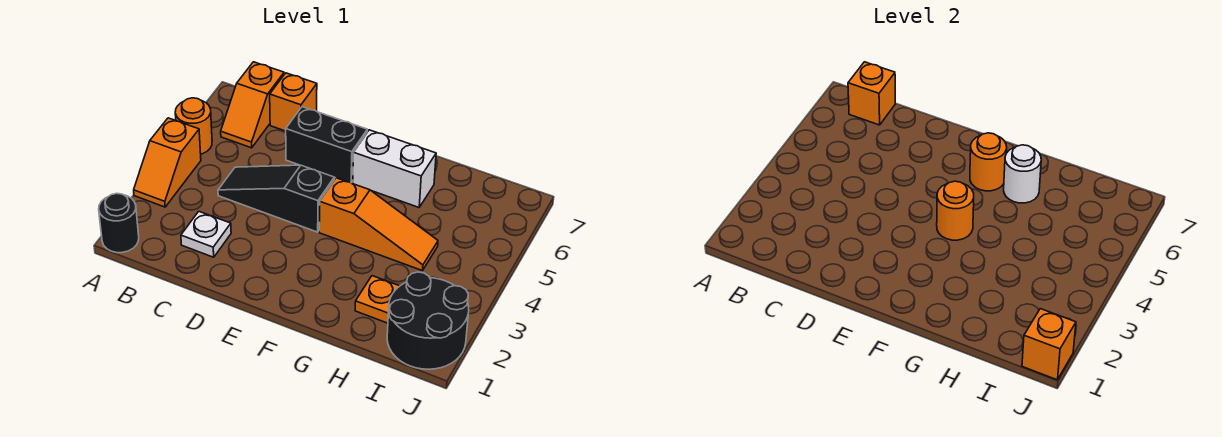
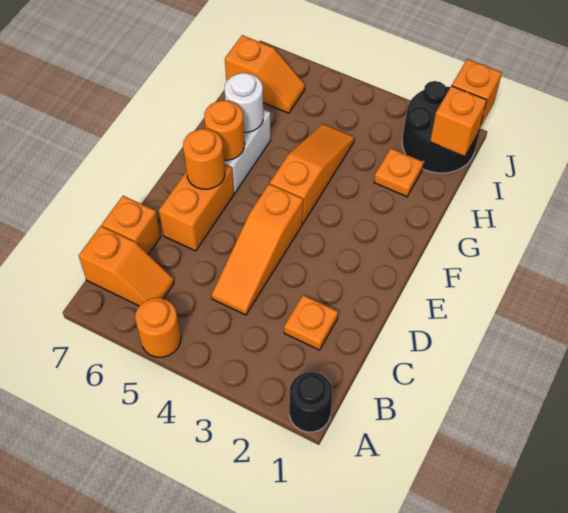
orange 1x2 slope [134,118,201,207] -> orange 1x2 slope moved to [225,35,305,113]
orange 1x1 brick [848,62,895,125] -> orange 1x1 brick moved to [430,86,487,156]
white 1x1 plate [181,212,231,257] -> orange 1x1 plate [284,295,338,350]
black 1x3 slope [218,165,334,232] -> orange 1x3 slope [212,184,303,315]
black 1x2 brick [286,107,367,183] -> orange 1x2 brick [159,165,234,251]
orange 1x1 round brick [937,181,974,240] -> orange 1x1 round brick moved to [183,129,225,189]

